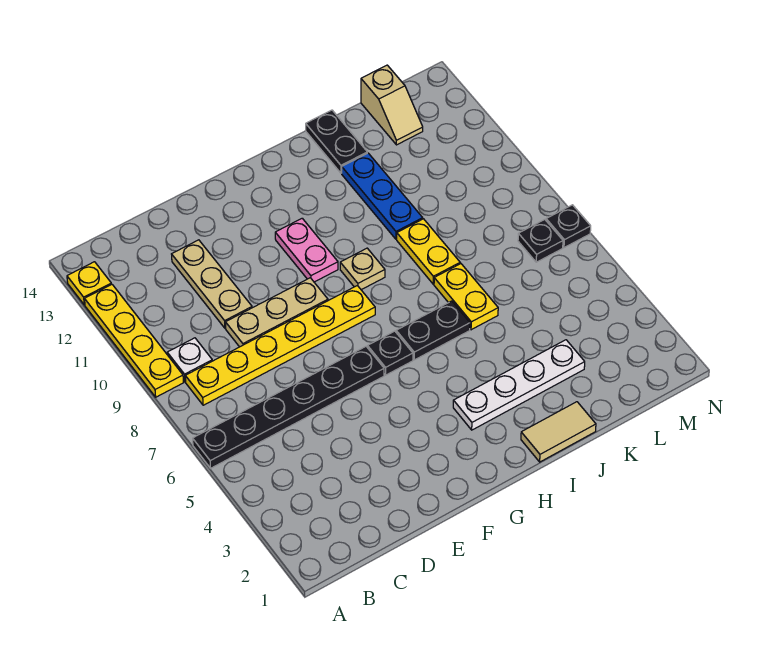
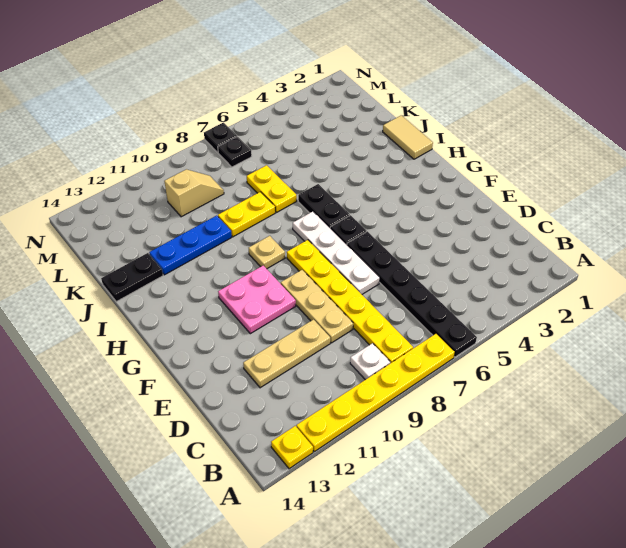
yellow 1x4 plate [85,284,184,397] -> yellow 1x6 plate [296,333,455,452]
pink 1x2 plate [275,218,338,282] -> pink 2x2 plate [218,266,296,334]
white 1x4 plate [453,340,585,430] -> white 1x4 plate moved to [293,211,380,294]
yellow 1x2 plate [434,264,498,330] -> yellow 1x2 plate turned to [247,165,297,213]
tan 1x2 slope [361,65,423,145] -> tan 1x2 slope moved to [164,169,224,217]

